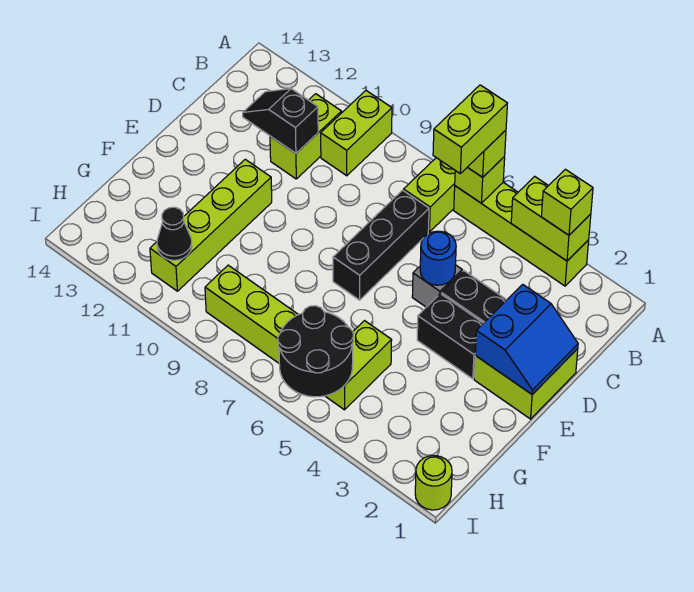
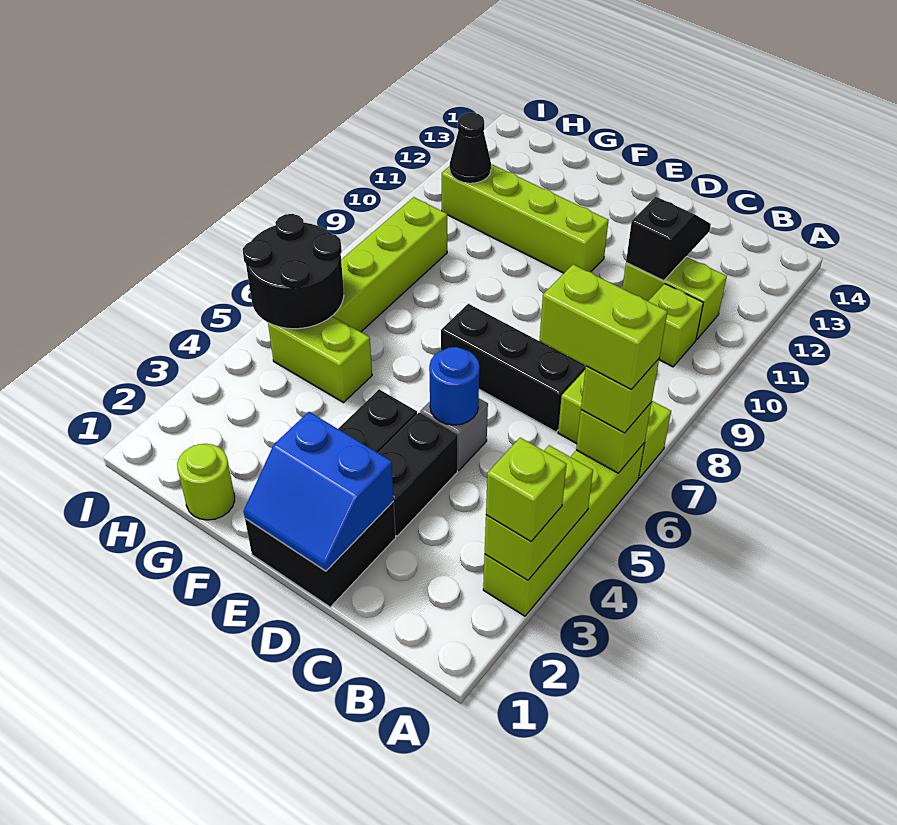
lime 1x2 brick [321,91,392,176] -> lime 1x1 brick [648,284,703,367]
lime 2x2 brick [474,349,578,419] -> black 2x2 brick [245,501,396,607]
lime 1x1 round brick [415,456,452,510] -> lime 1x1 round brick moved to [177,444,235,520]

